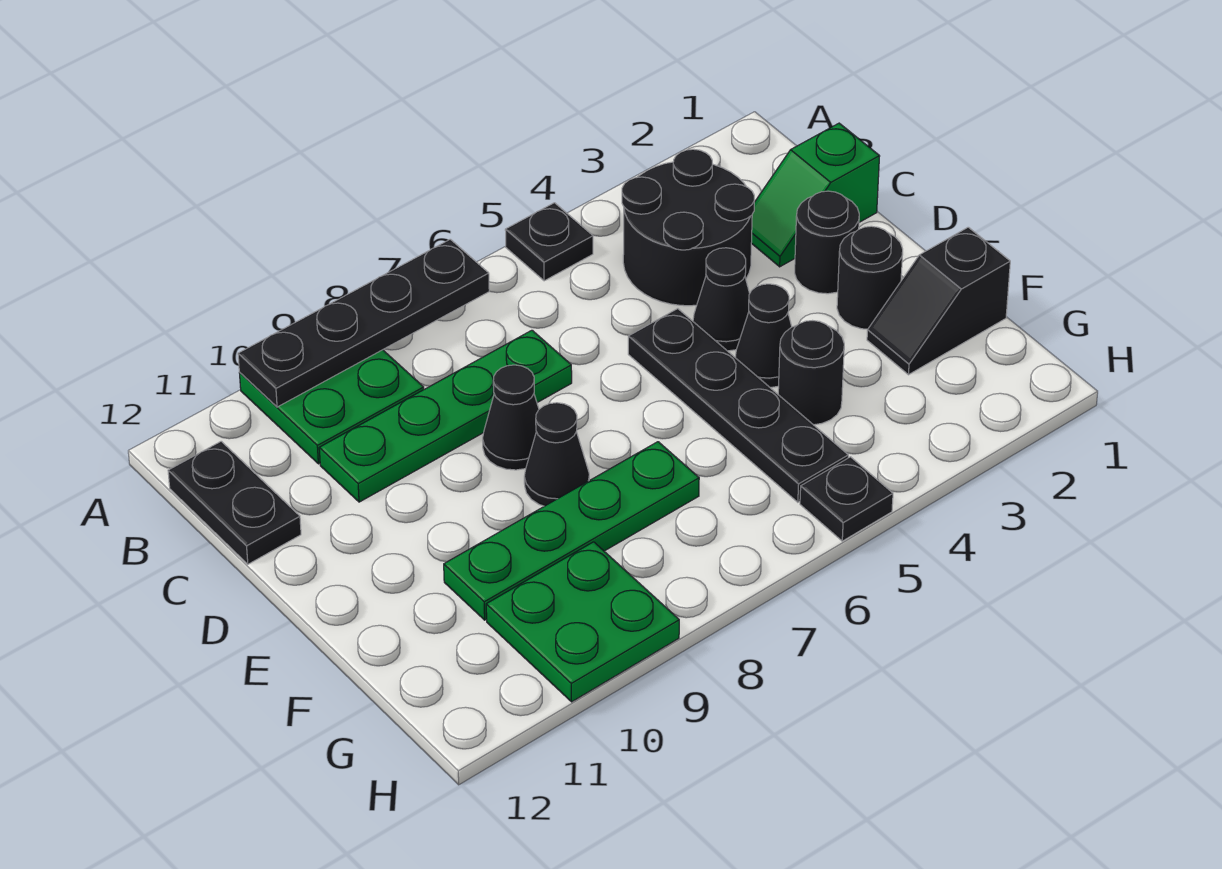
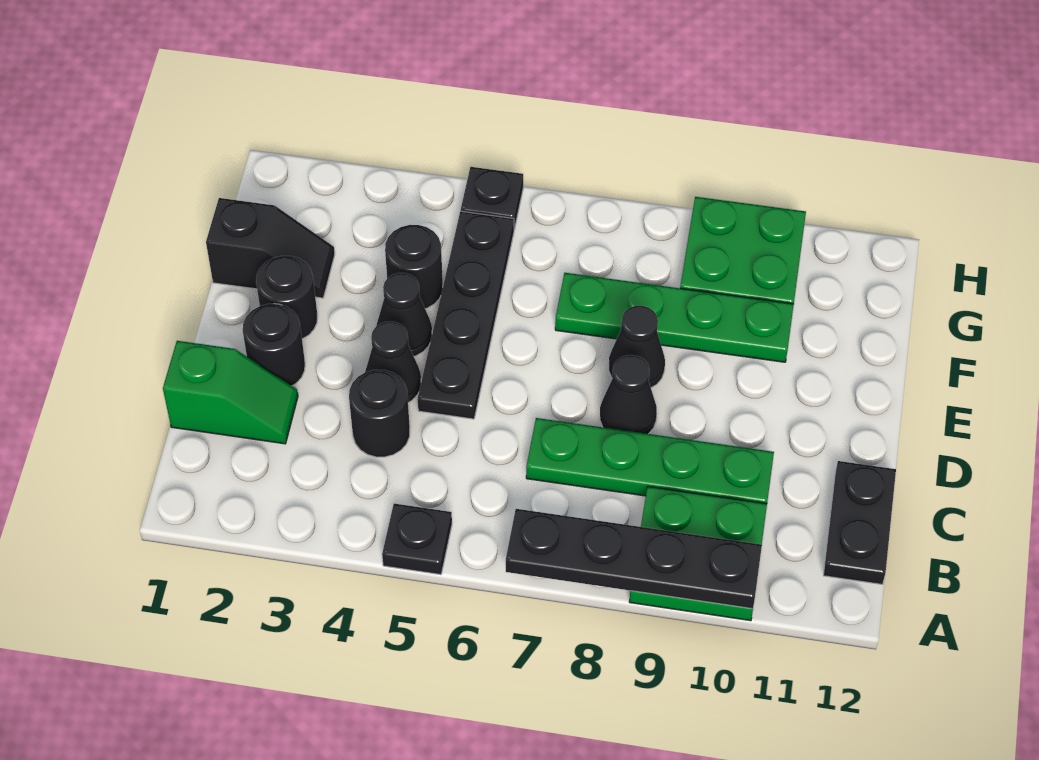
black 2x2 round brick [622,149,754,306] -> black 1x1 round brick [349,370,410,457]

